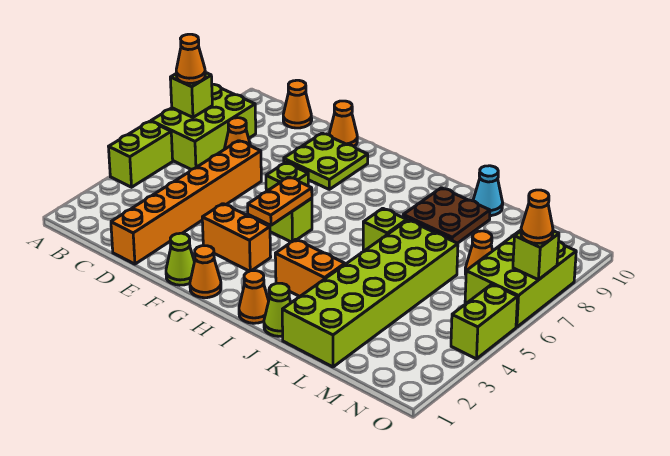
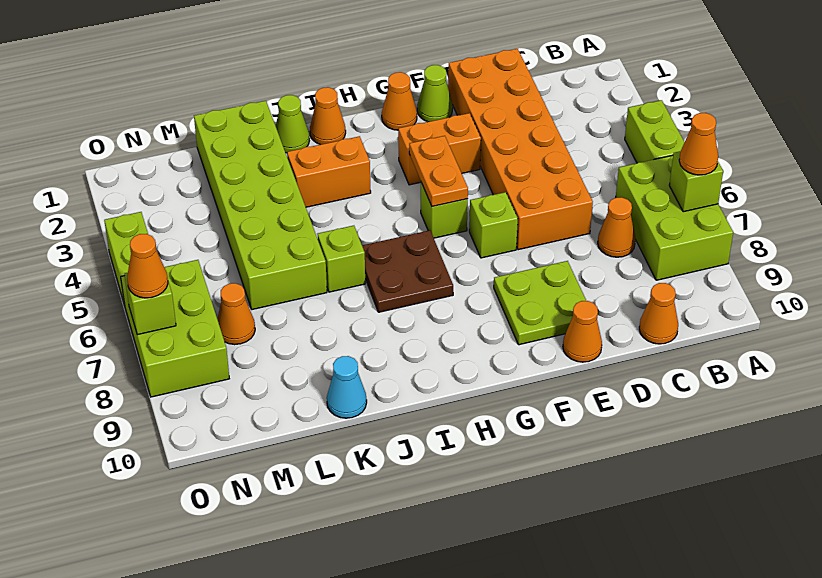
orange 1x6 brick [111,141,261,264] -> orange 2x6 brick [448,49,593,250]
brown 2x2 plate [403,188,490,243] -> brown 2x2 plate moved to [362,230,453,312]

